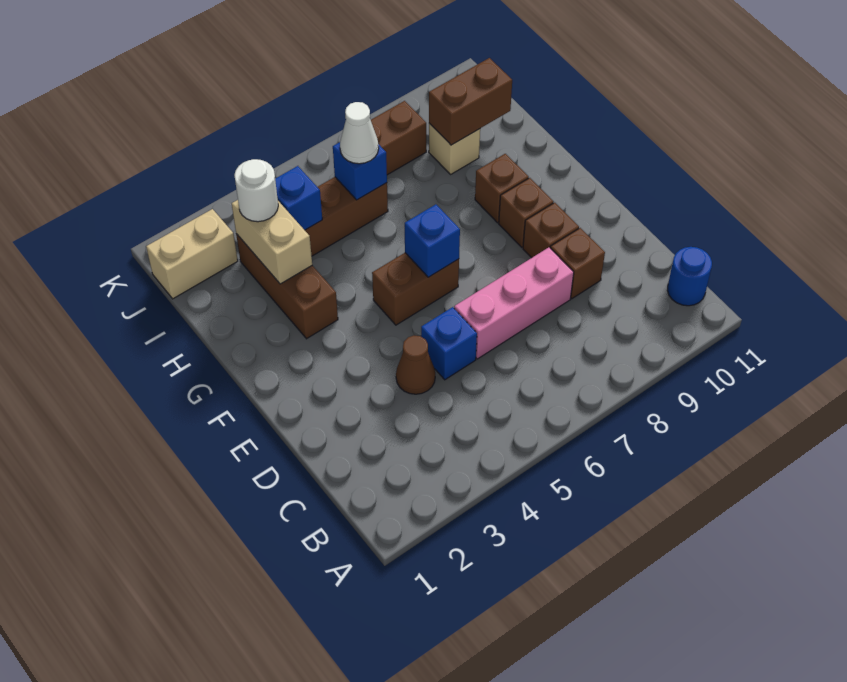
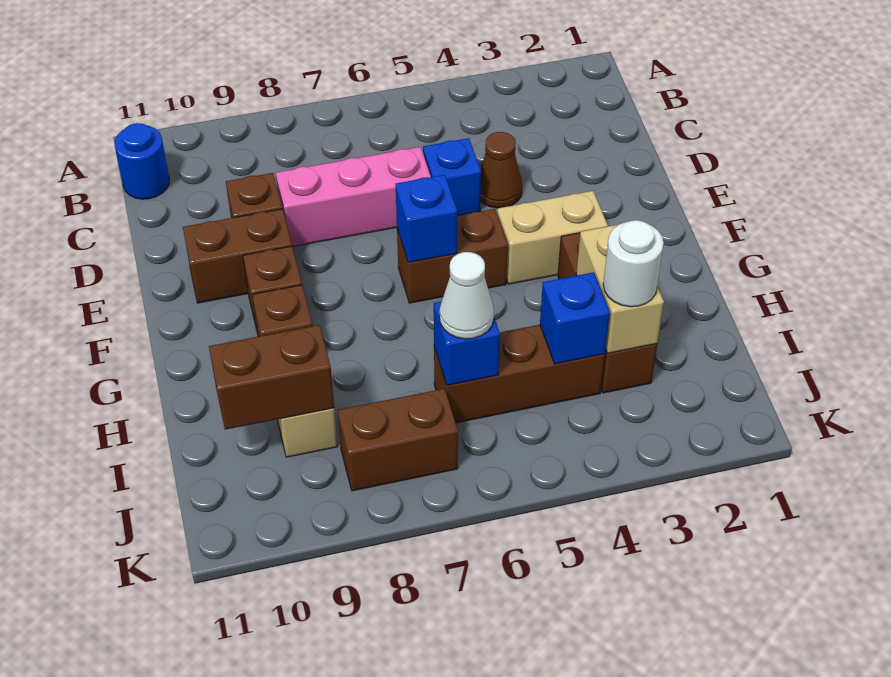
brown 1x1 brick [523,203,579,258] -> brown 1x2 brick [183,209,292,303]
tan 1x2 brick [146,209,238,299] -> tan 1x2 brick moved to [497,191,608,284]

